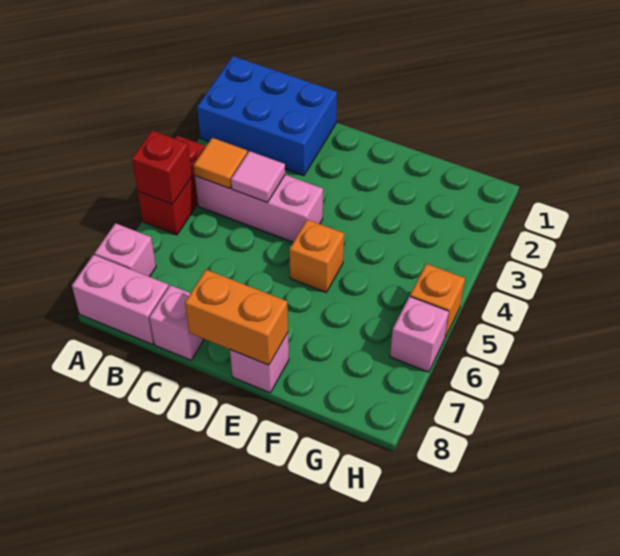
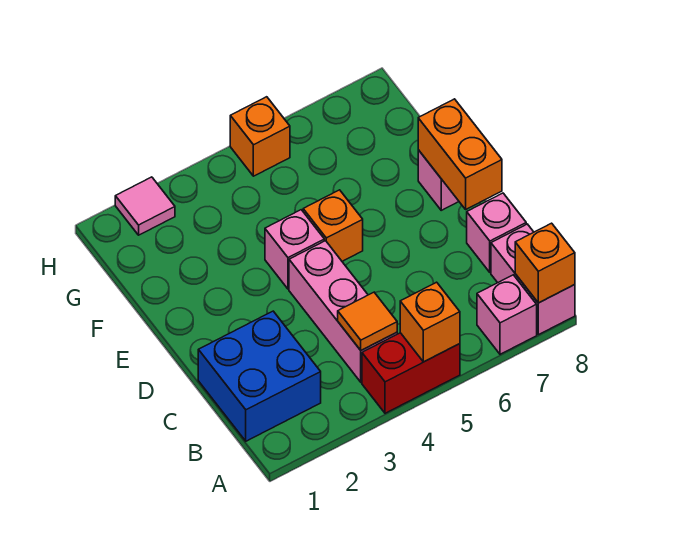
blue 2x3 brick [197,56,337,176] -> blue 2x2 brick [198,311,321,441]
red 1x1 brick [132,130,192,204] -> orange 1x1 brick [400,282,460,362]
none -> orange 1x1 brick [515,223,575,303]
pink 1x1 tile [231,151,285,203] -> pink 1x1 tile moved to [115,177,175,235]
pink 1x1 brick [390,297,449,372] -> pink 1x1 brick moved to [265,210,324,289]

